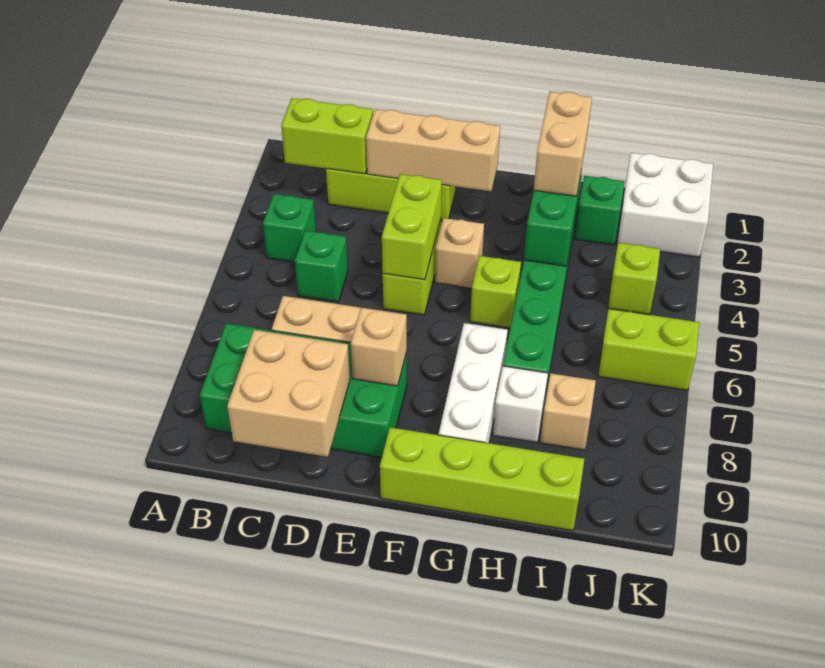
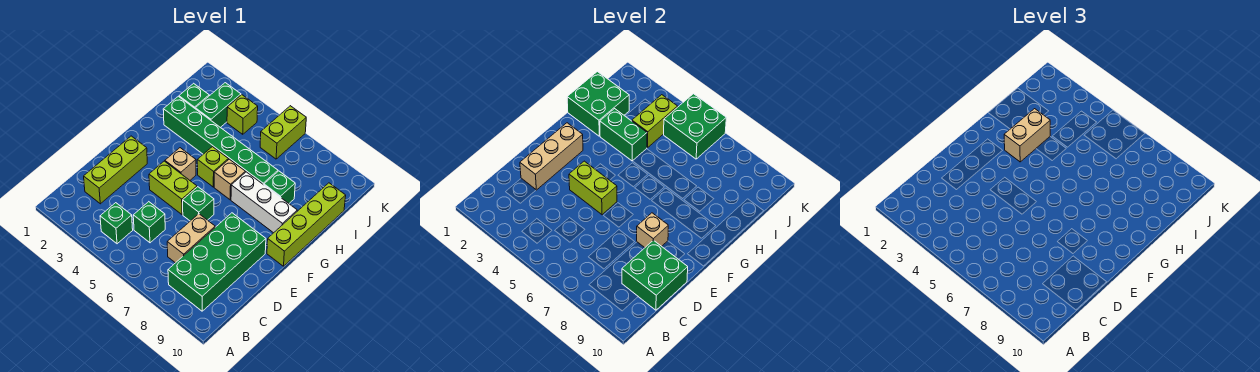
lime 1x2 brick [281,98,373,174] -> lime 1x2 brick moved to [632,95,678,148]
tan 2x2 brick [227,330,350,457] -> green 2x2 brick [622,240,688,310]
none -> green 1x1 brick [183,187,214,221]
none -> green 2x2 brick [567,72,629,136]
tan 1x2 brick [534,92,592,196] -> tan 1x2 brick turned to [1004,109,1050,162]
white 1x1 brick [493,366,548,442] -> green 1x1 brick [264,171,295,203]
none -> green 1x2 brick [195,83,241,128]
tan 1x1 brick [540,373,596,450] -> tan 1x1 brick moved to [214,159,245,200]
white 2x2 brick [617,153,713,257] -> none
none -> green 2x2 brick [664,94,726,159]

